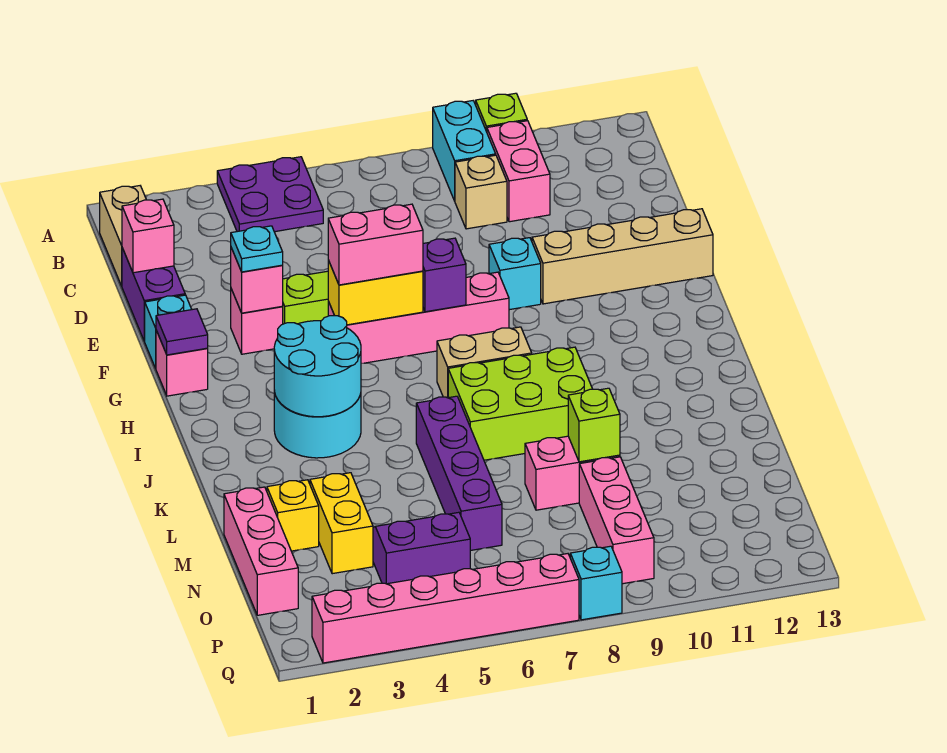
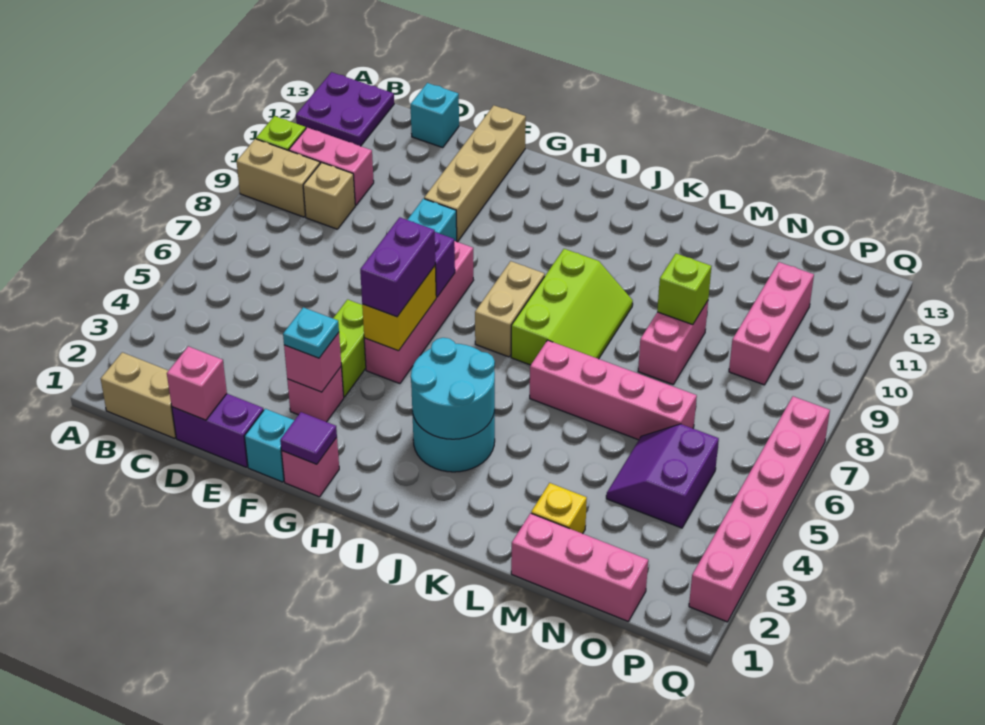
purple 2x2 plate [217,157,323,232] -> purple 2x2 plate moved to [296,72,394,146]
cyan 1x2 brick [433,101,496,201] -> tan 1x2 brick [236,139,320,217]
pink 1x2 brick [328,204,423,285] -> purple 1x2 brick [360,217,435,317]
lime 2x3 brick [448,347,592,460] -> lime 2x3 slope [511,249,633,365]
purple 1x4 brick [416,396,502,551] -> pink 1x4 brick [530,340,697,440]
yellow 1x2 brick [310,473,373,574] -> none
pink 1x3 brick [579,457,654,584] -> pink 1x3 brick turned to [729,262,814,385]
cyan 1x1 brick [570,546,622,620] -> cyan 1x1 brick moved to [411,83,459,148]

